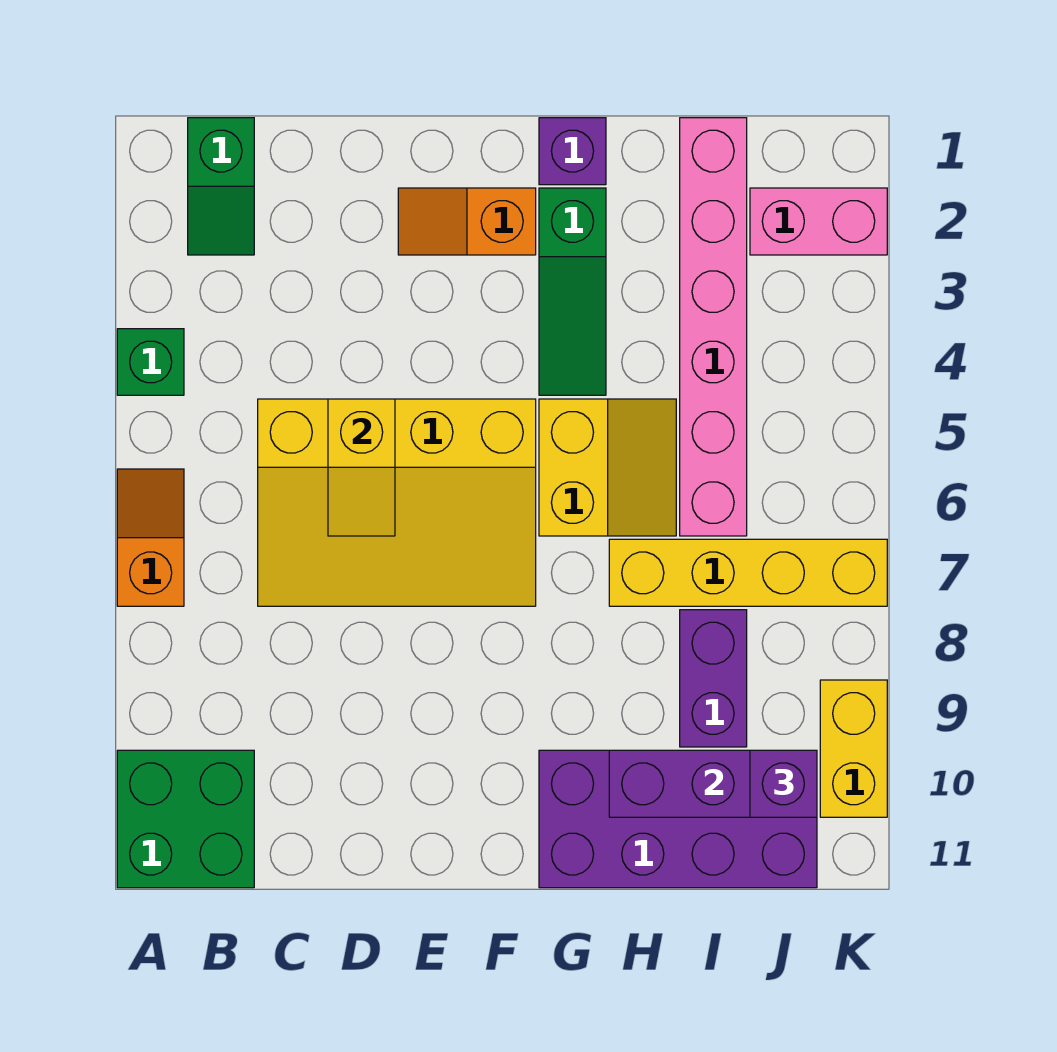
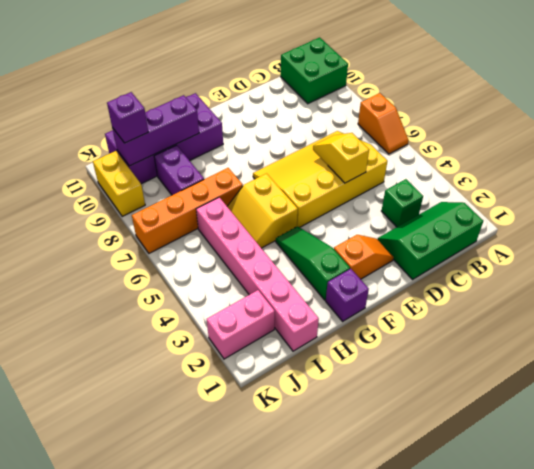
green 1x1 brick [117,329,184,395] -> green 1x1 brick moved to [382,179,423,227]
green 1x2 slope [188,118,254,255] -> green 2x3 slope [377,202,483,279]
yellow 1x4 brick [609,539,887,606] -> orange 1x4 brick [132,168,243,253]

